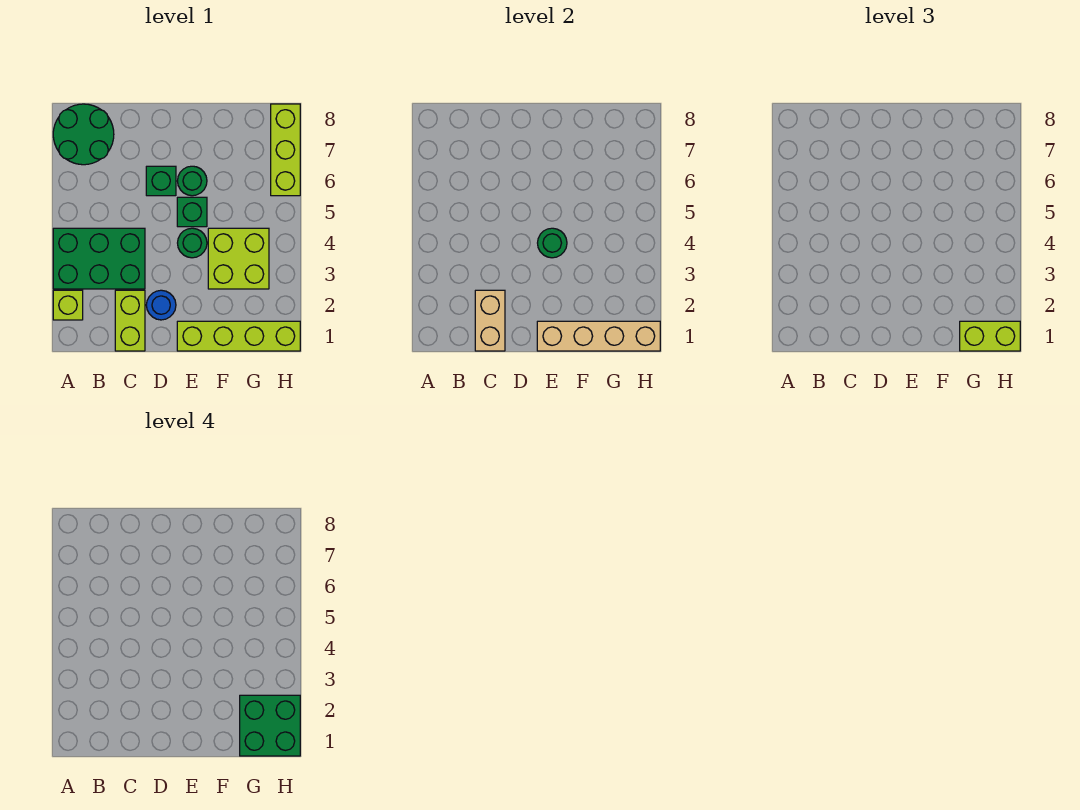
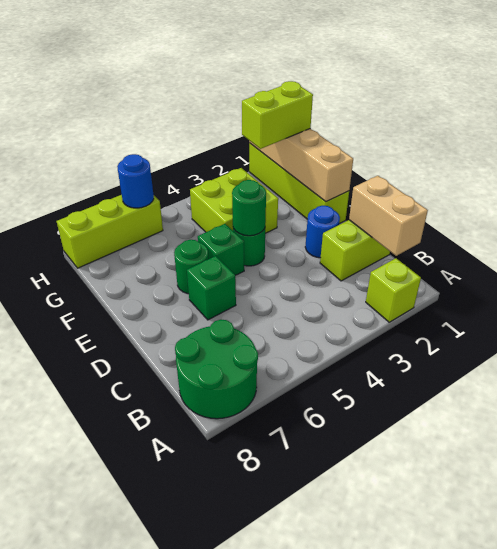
green 2x3 brick [53,228,145,289] -> none
tan 1x2 brick [475,290,505,351] -> tan 1x2 brick turned to [349,176,428,256]
lime 1x2 brick [960,321,1020,351] -> lime 1x2 brick turned to [242,81,313,149]
green 2x2 brick [240,695,300,756] -> none
none -> blue 1x1 round brick [117,154,154,208]

